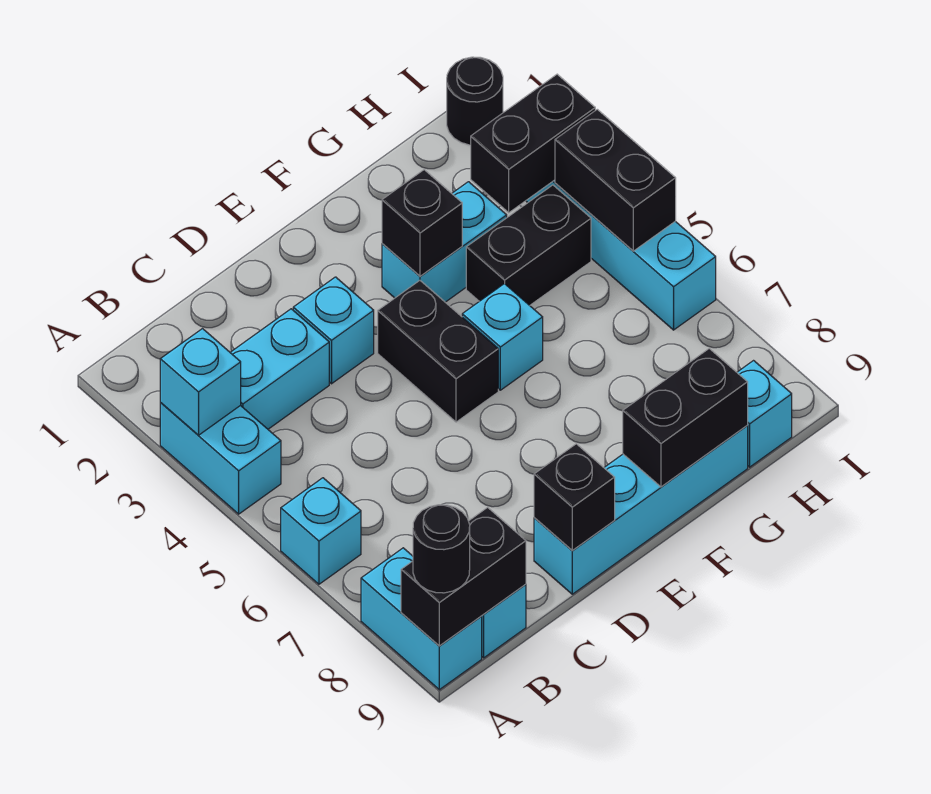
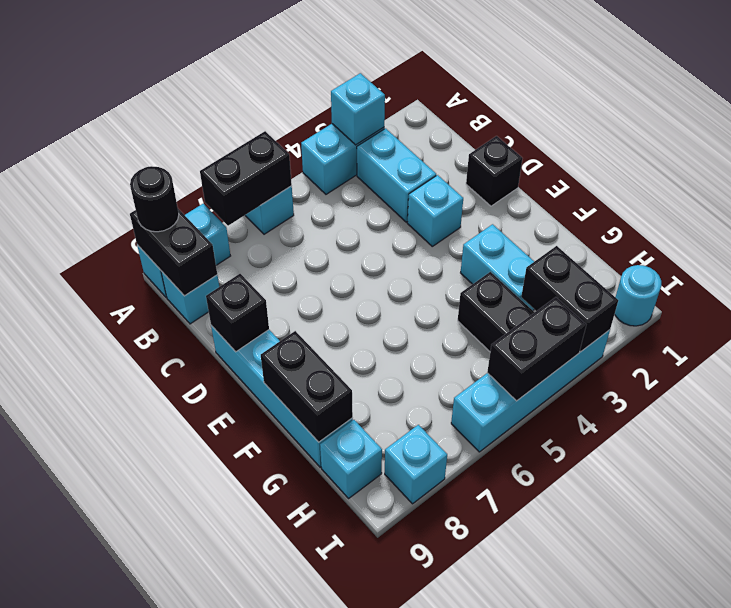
black 1x2 brick [378,280,498,422] -> black 1x2 brick moved to [200,131,292,226]
black 1x1 brick [382,170,462,276] -> black 1x1 brick moved to [466,136,523,206]
cyan 1x1 brick [462,284,543,390] -> cyan 1x1 brick moved to [385,425,447,504]
black 1x1 round brick [447,57,503,145] -> cyan 1x1 round brick [615,265,661,326]

